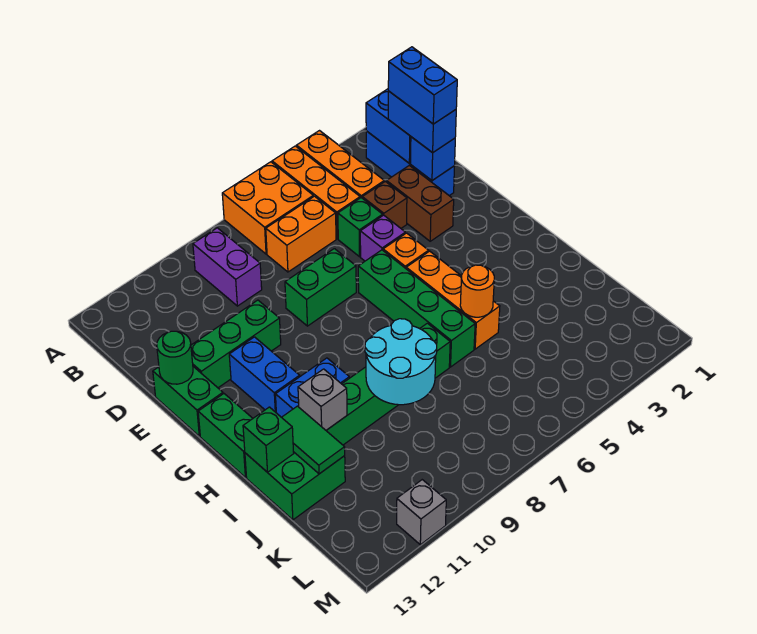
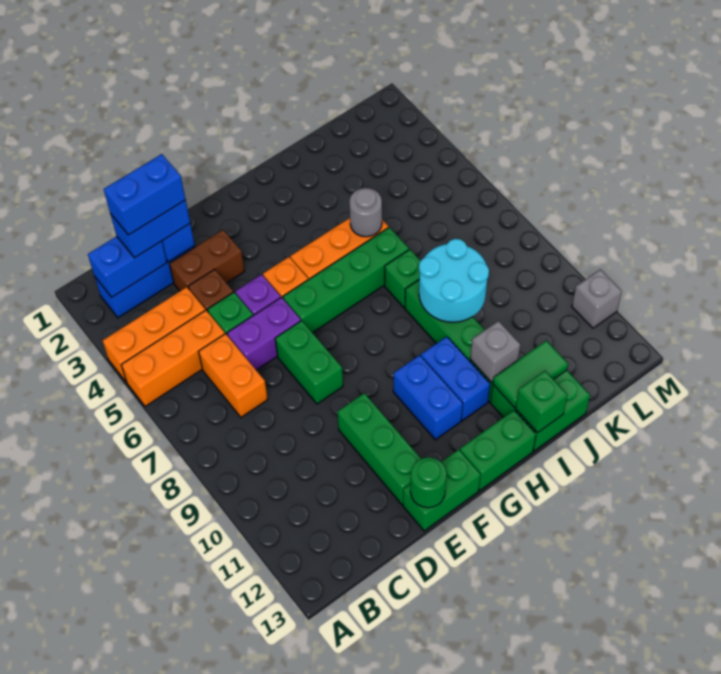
orange 2x2 brick [222,162,313,254] -> none
purple 1x2 brick [193,228,262,306] -> purple 1x2 brick moved to [227,297,301,370]
blue 1x2 brick [229,337,300,412] -> blue 1x2 brick turned to [393,355,463,440]
orange 1x1 round brick [460,265,494,317] -> grey 1x1 round brick [349,188,382,237]

